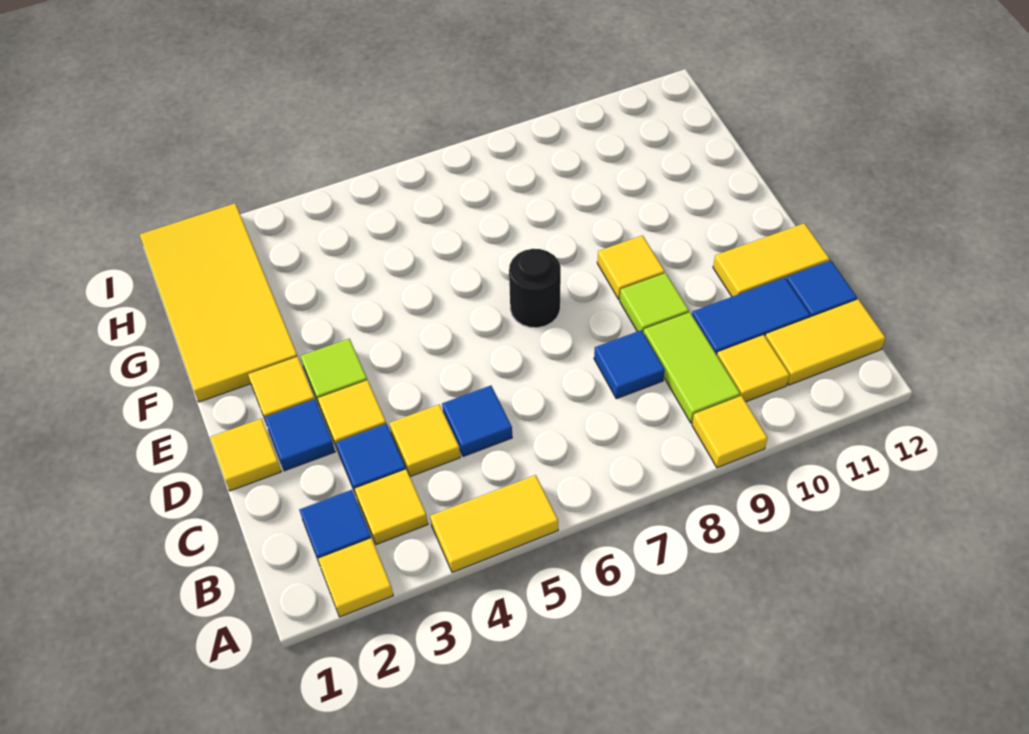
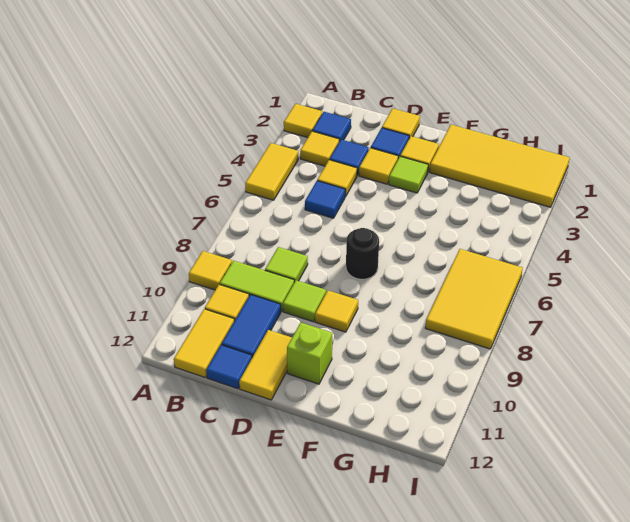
blue 1x1 tile [594,330,665,399] -> lime 1x1 tile [265,247,308,282]
none -> lime 1x1 brick [287,322,332,384]
none -> yellow 2x3 tile [425,249,523,349]

